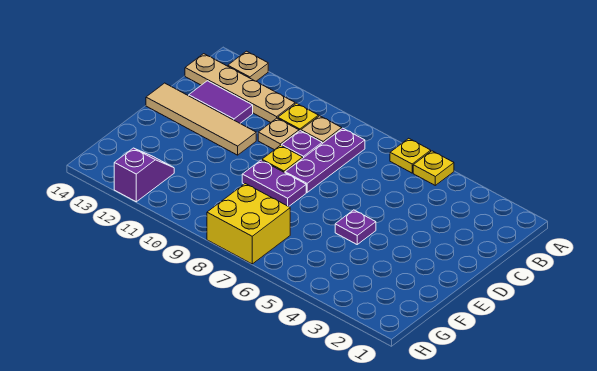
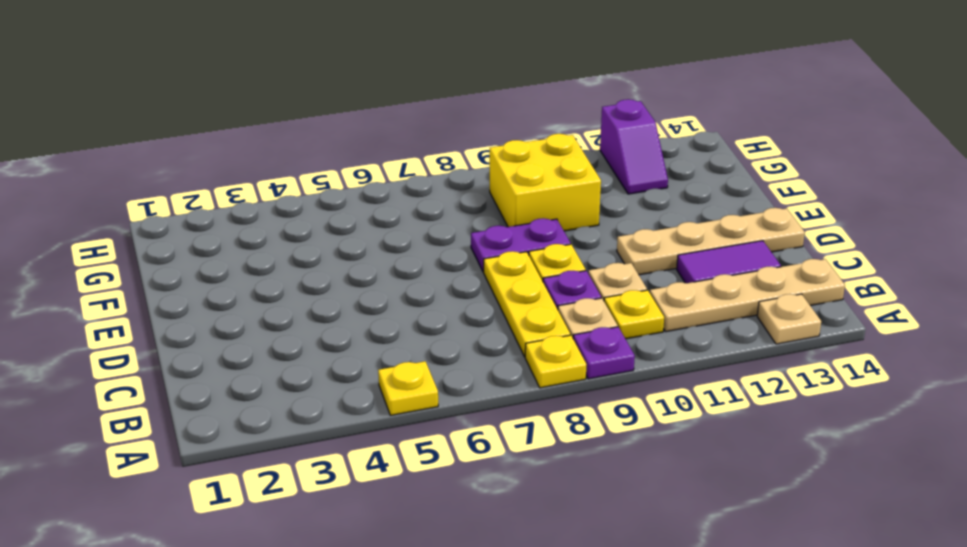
yellow 1x1 plate [390,138,431,173] -> yellow 1x1 plate moved to [525,335,587,388]
purple 1x3 plate [285,128,365,192] -> yellow 1x3 plate [484,251,570,357]
tan 1x4 tile [146,83,256,155] -> tan 1x4 plate [617,208,805,275]
purple 1x1 plate [335,210,376,244] -> purple 1x1 plate moved to [573,327,635,379]
yellow 2x2 brick [207,184,290,264] -> yellow 2x2 brick moved to [490,134,601,231]

